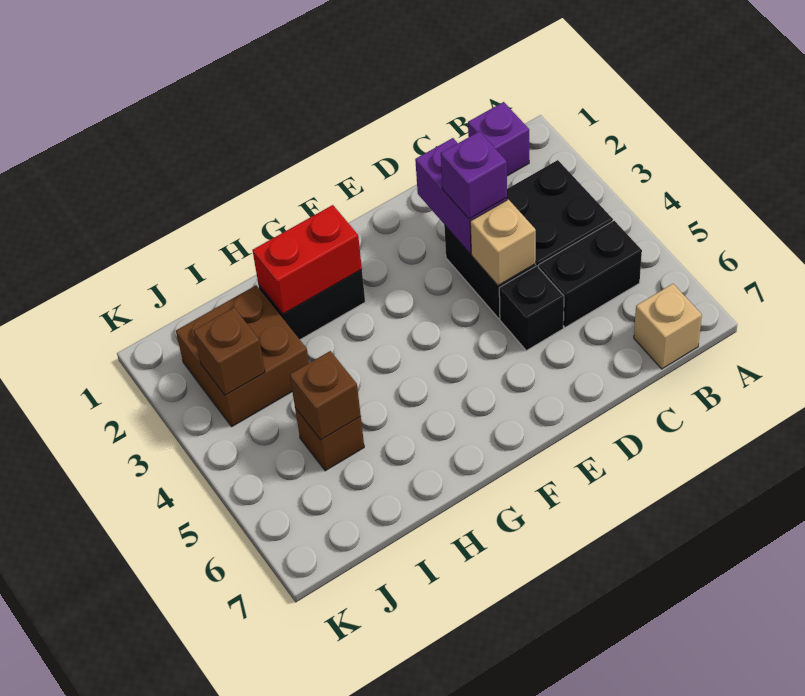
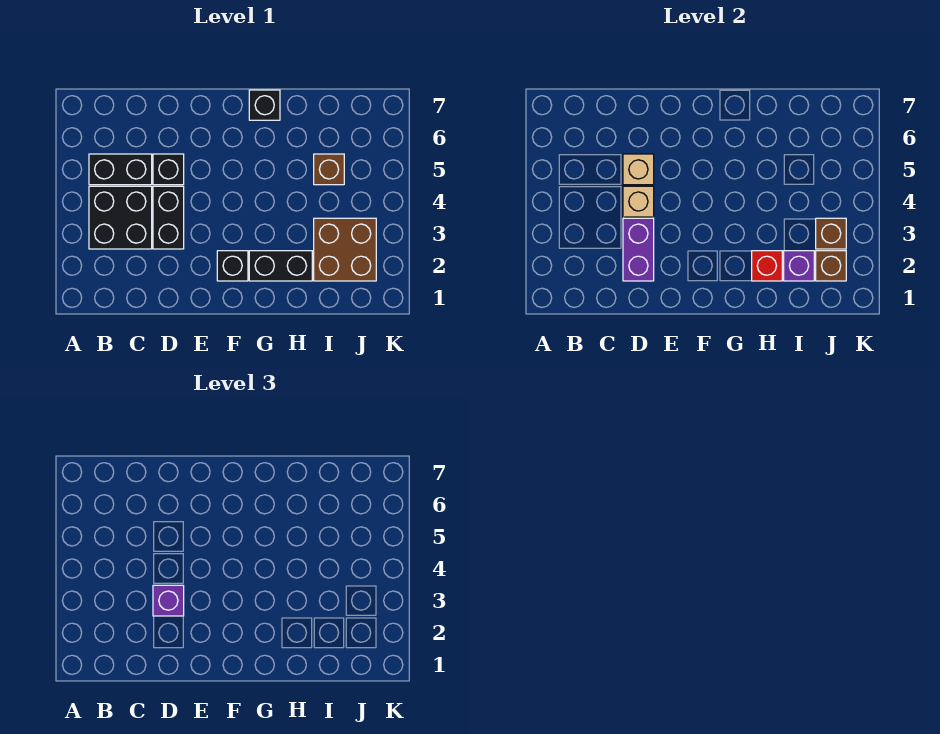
purple 1x1 brick [468,102,529,176] -> purple 1x1 brick moved to [784,251,814,281]
tan 1x1 brick [634,284,702,369] -> tan 1x1 brick moved to [623,154,654,185]
none -> black 1x1 brick [217,251,248,281]
red 1x2 brick [252,205,362,314] -> red 1x1 brick [752,251,782,281]
none -> black 1x1 brick [249,90,280,120]
brown 1x1 brick [290,351,361,440] -> brown 1x1 brick moved to [816,251,846,281]

